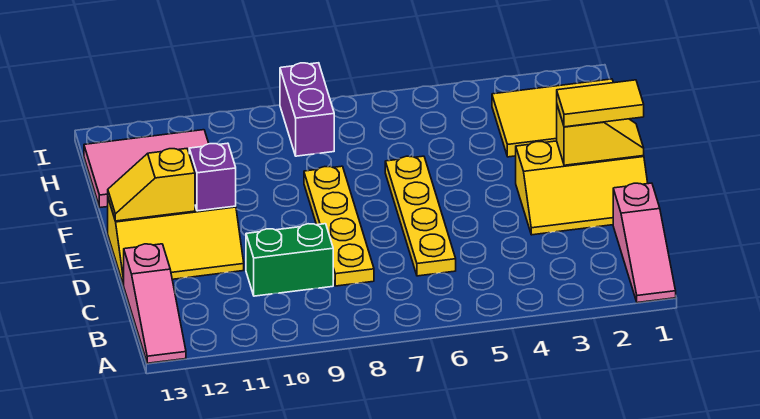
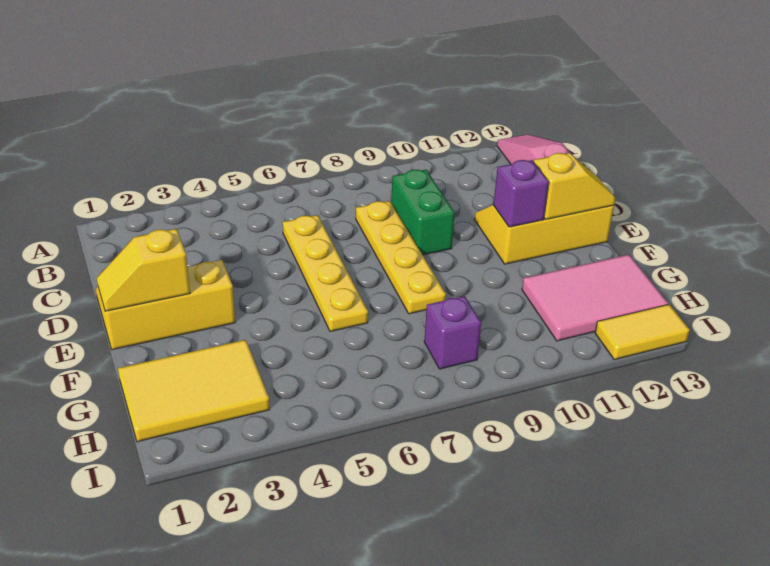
pink 1x3 slope [613,183,676,303] -> none
green 1x2 brick [246,224,333,296] -> green 1x2 brick turned to [391,170,455,255]
yellow 1x2 tile [557,80,644,127] -> yellow 1x2 tile moved to [595,304,690,360]
purple 1x2 brick [280,63,334,156] -> purple 1x1 brick [424,296,481,369]

